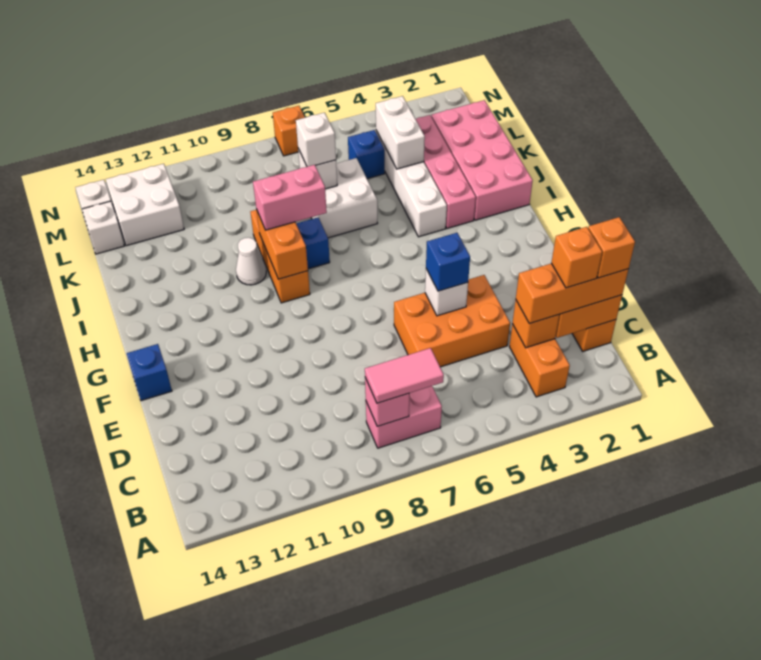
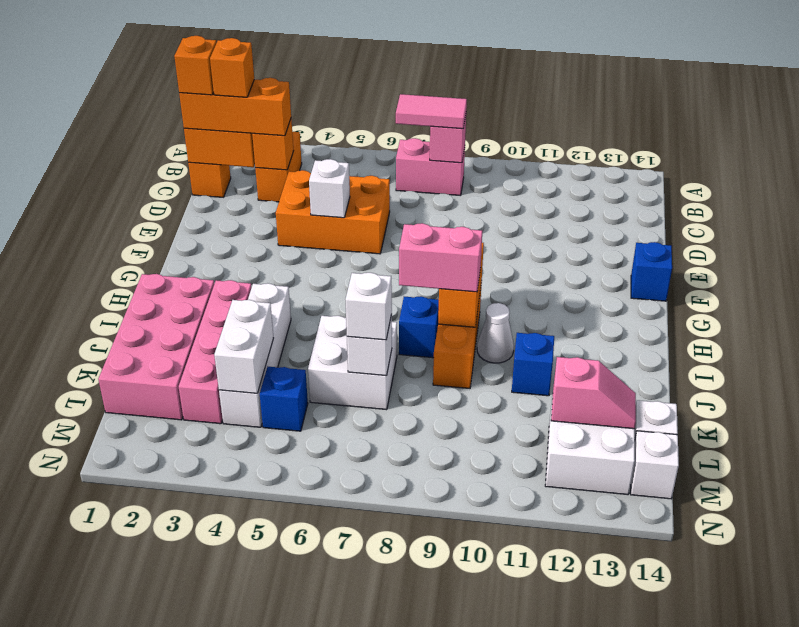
blue 1x1 brick [426,233,470,291] -> blue 1x1 brick moved to [512,333,554,396]
none -> pink 1x2 slope [551,357,636,429]
orange 1x1 brick [273,106,305,156] -> none

